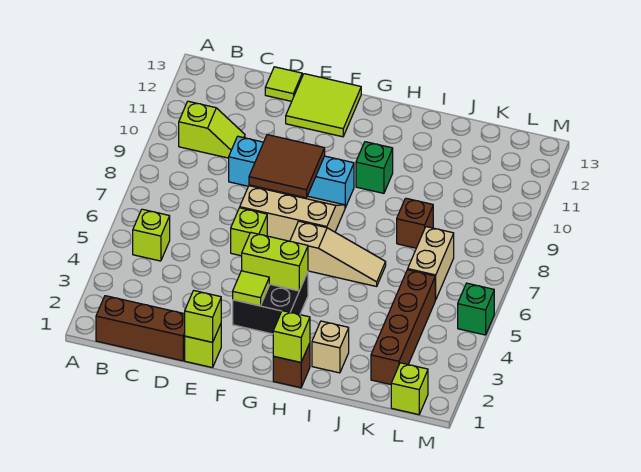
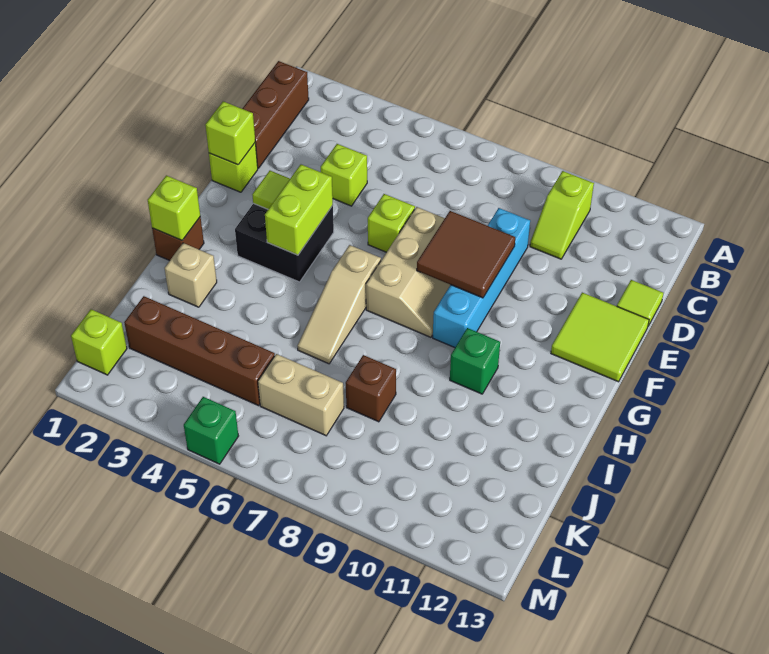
lime 1x1 brick [133,209,170,261] -> lime 1x1 brick moved to [321,144,367,206]

